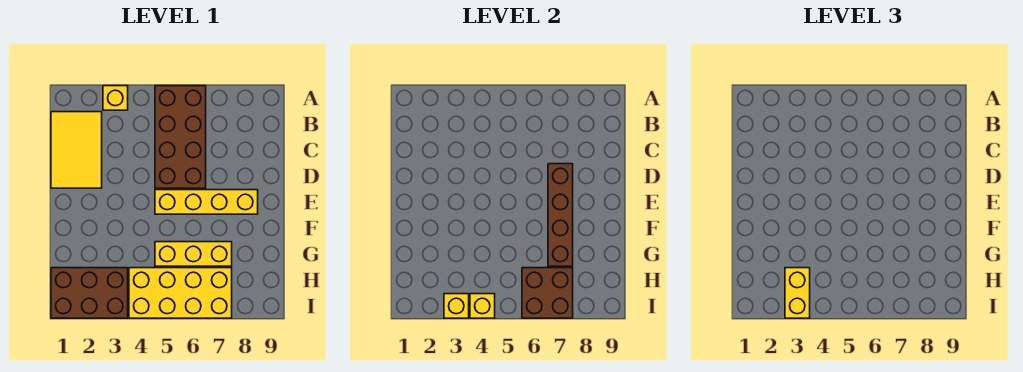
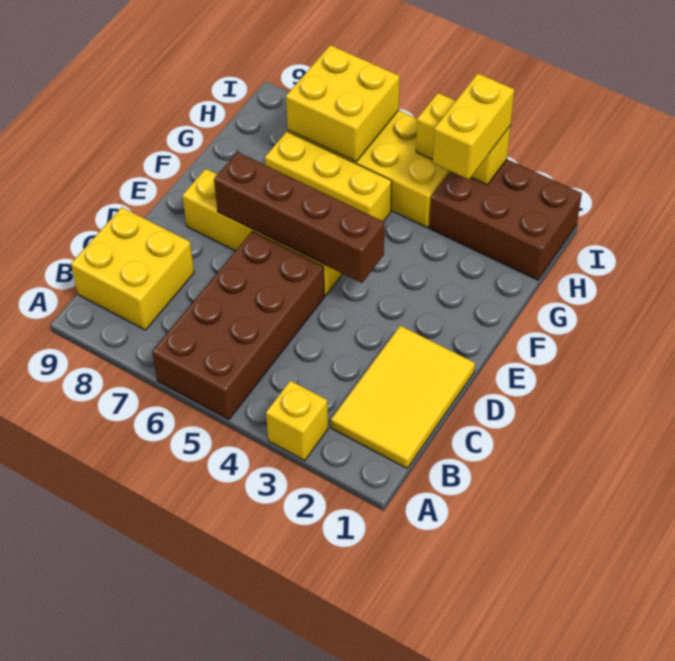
none -> yellow 2x2 brick [71,207,194,330]
brown 1x4 brick [548,164,573,266] -> brown 1x4 brick turned to [214,152,385,283]
brown 2x2 brick [522,268,573,318] -> yellow 2x2 brick [286,45,400,162]

